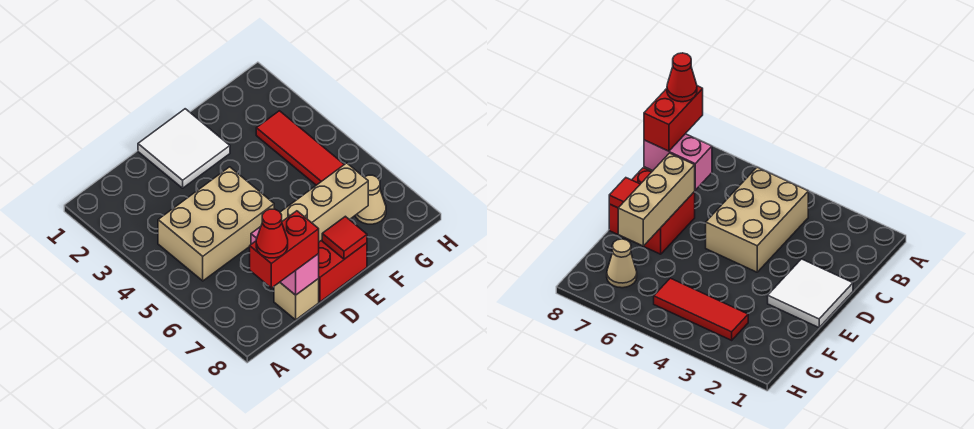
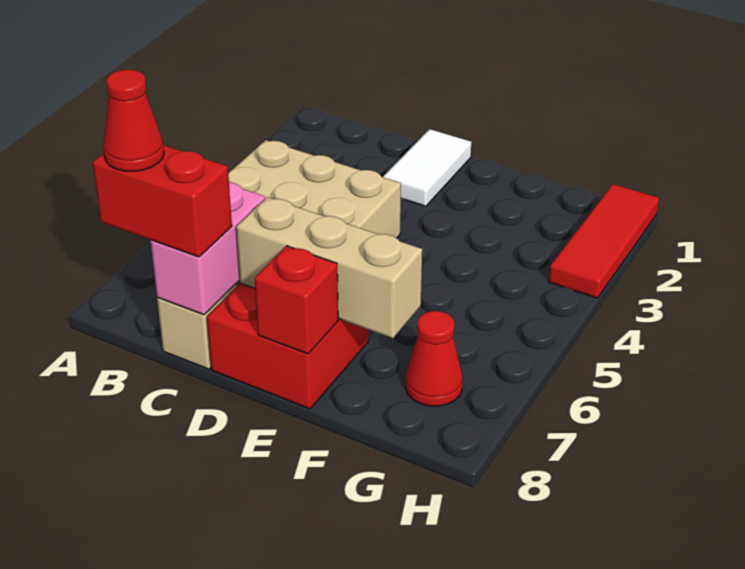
white 2x2 tile [138,109,230,188] -> white 1x2 tile [383,129,471,206]
red 1x1 tile [322,216,367,259] -> red 1x1 brick [254,246,338,354]
red 1x3 tile [256,111,344,185] -> red 1x3 tile moved to [549,184,659,298]
tan 1x1 cone [355,175,386,224] -> red 1x1 cone [406,311,462,406]

